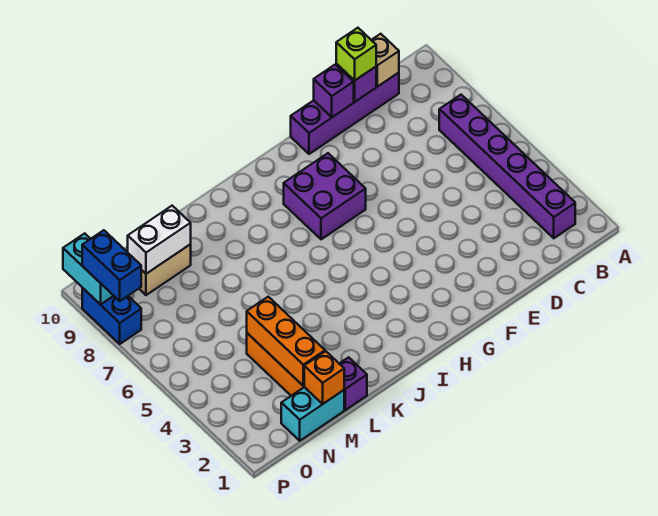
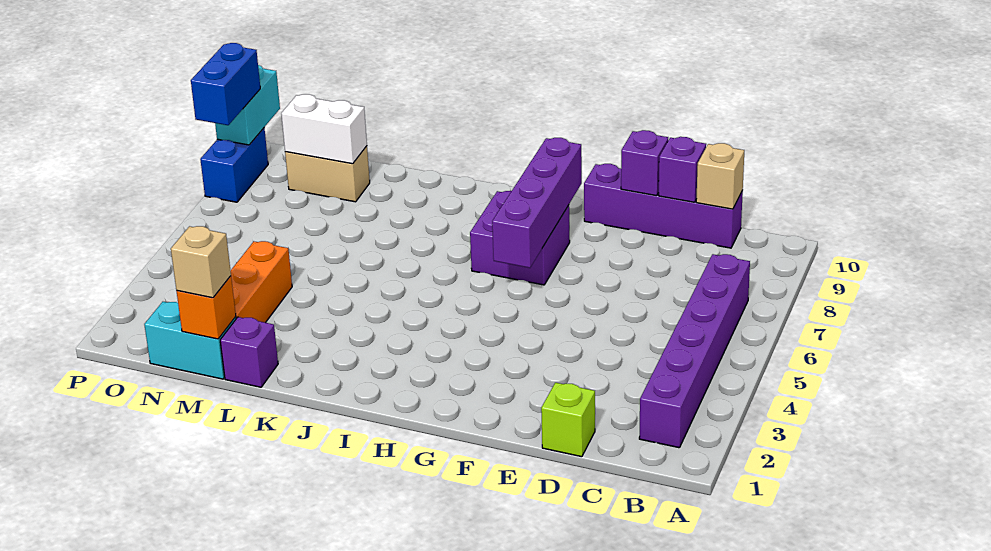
lime 1x1 brick [336,28,376,81] -> lime 1x1 brick moved to [541,383,595,457]
none -> purple 1x4 brick [492,138,582,268]
none -> tan 1x1 brick [171,226,231,298]
orange 1x3 brick [247,297,325,386] -> none

